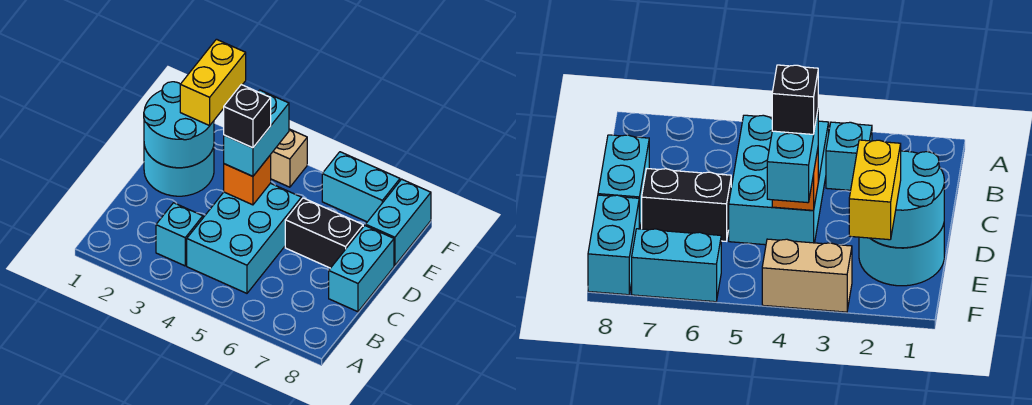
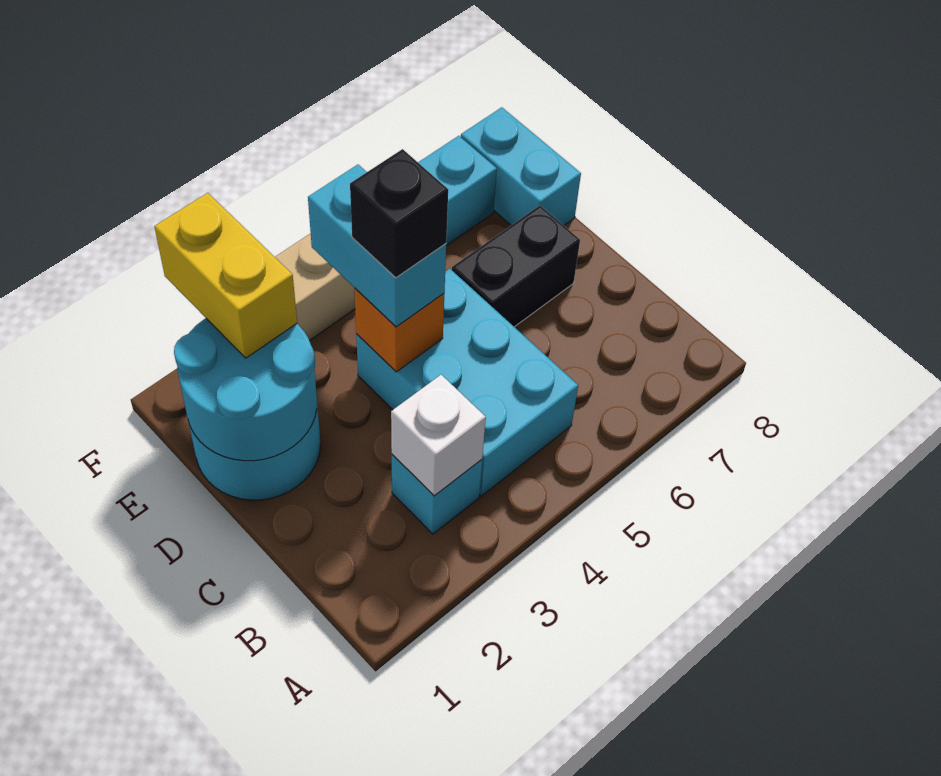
none -> white 1x1 brick [391,375,486,496]
cyan 1x2 brick [329,226,394,312] -> none

